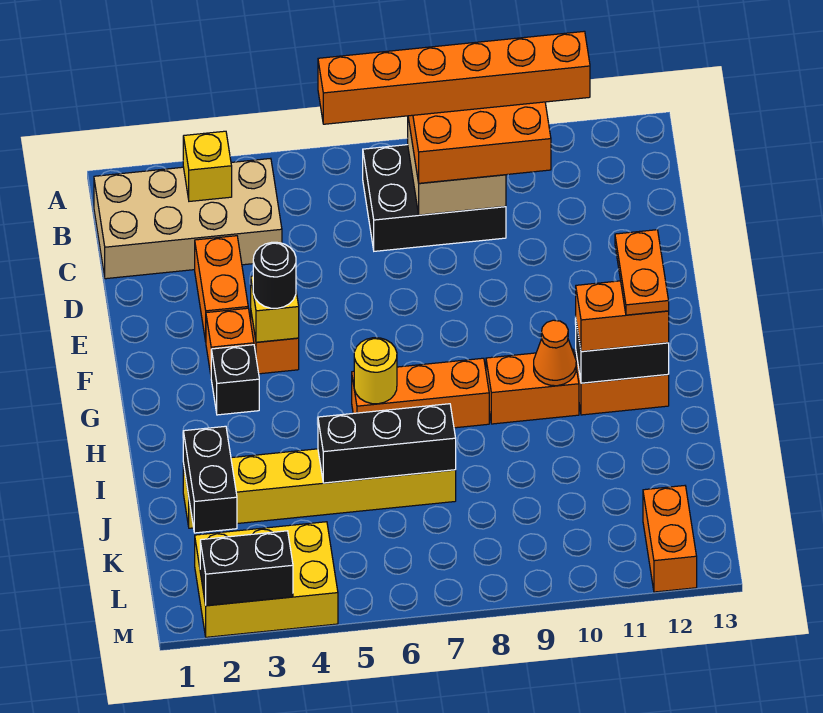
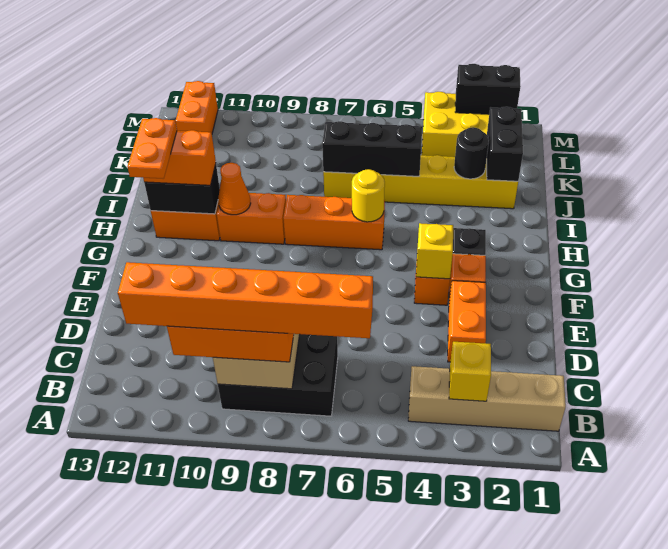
tan 2x4 brick [94,158,282,279] -> tan 1x4 brick [408,366,566,431]
black 1x1 round brick [253,242,296,308] -> black 1x1 round brick moved to [454,127,489,179]

